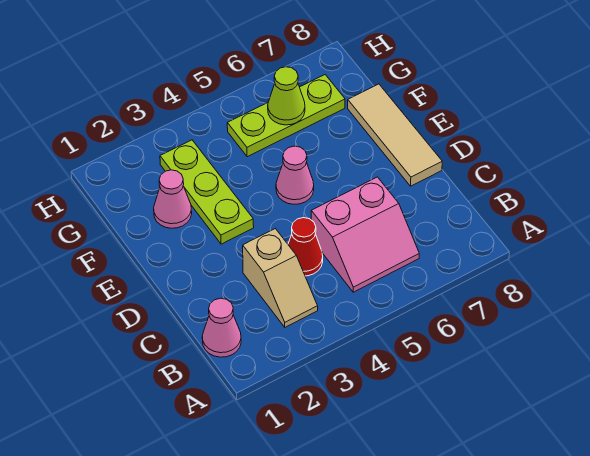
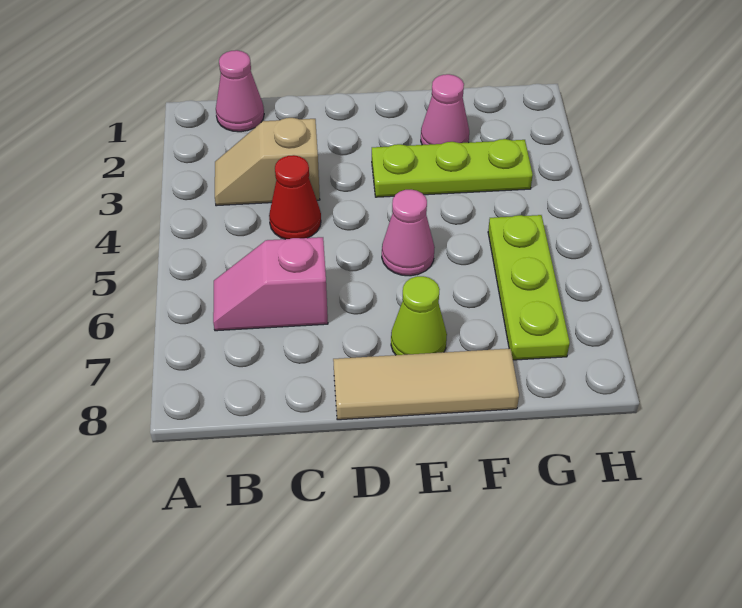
pink 2x2 slope [311,177,419,292] -> pink 1x2 slope [213,237,328,331]
lime 1x1 cone [268,67,305,125] -> lime 1x1 cone moved to [391,276,447,355]

